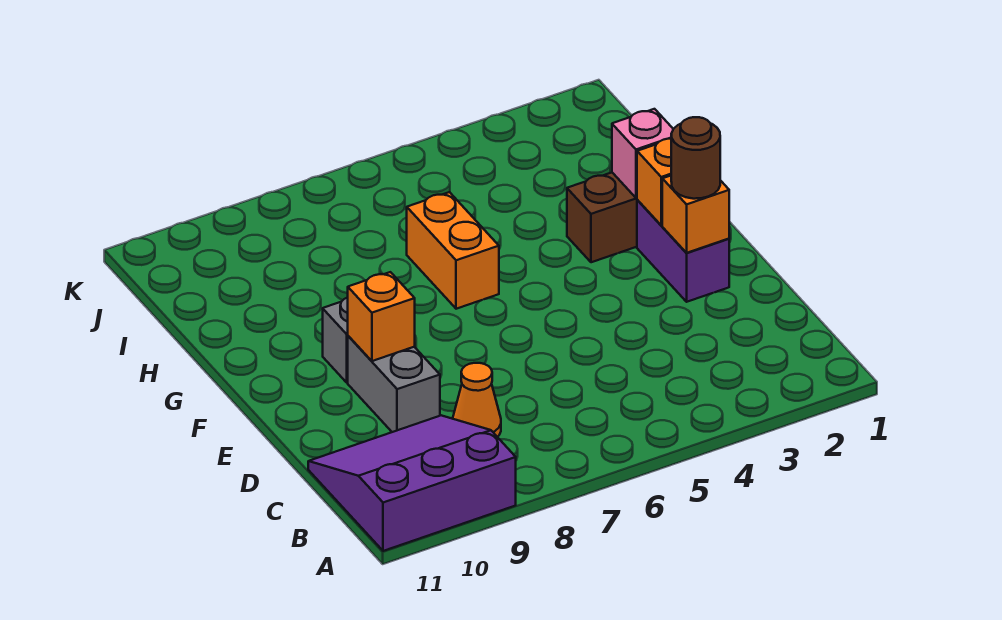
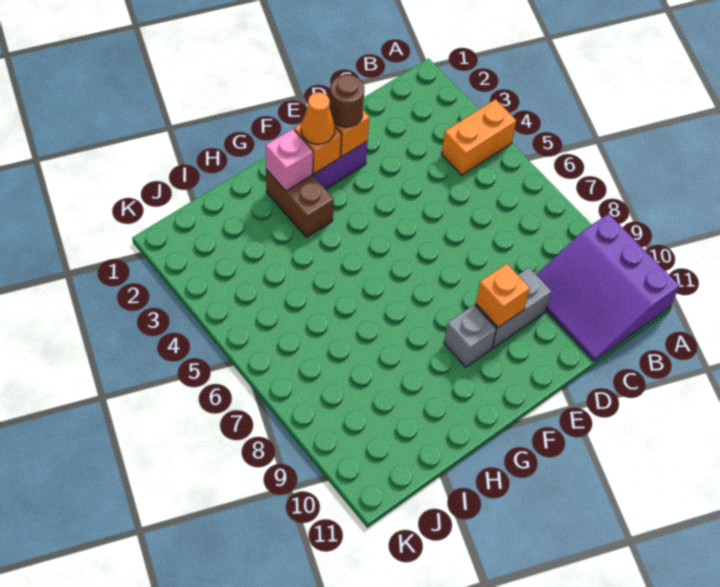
orange 1x1 cone [453,363,501,437] -> orange 1x1 cone moved to [301,92,335,144]
orange 1x2 brick [407,192,499,309] -> orange 1x2 brick moved to [442,99,516,175]

